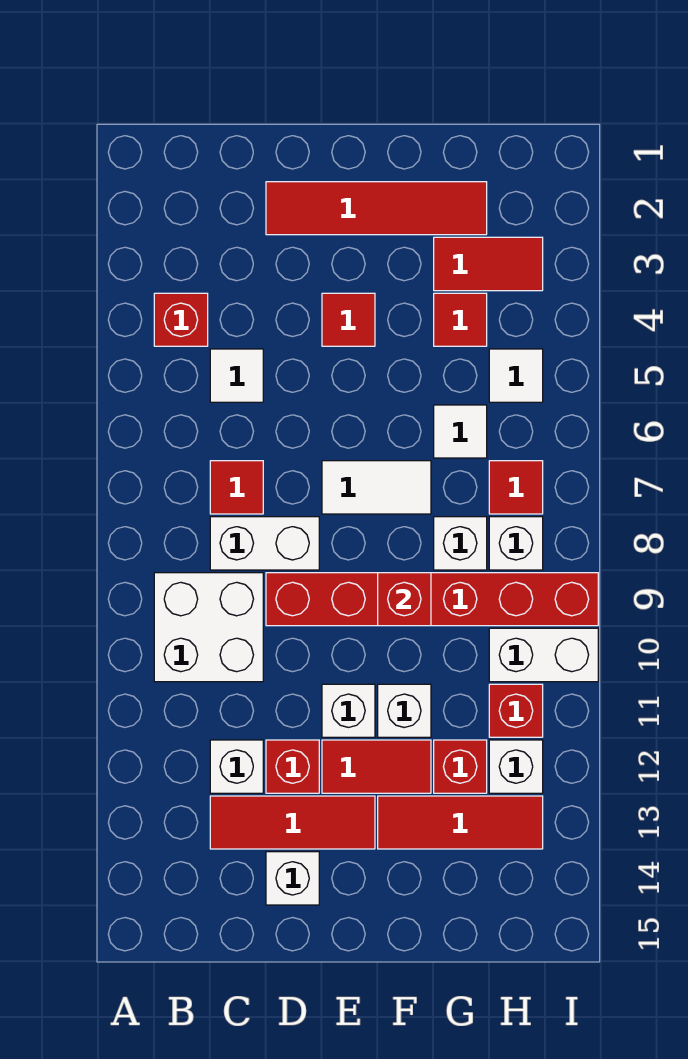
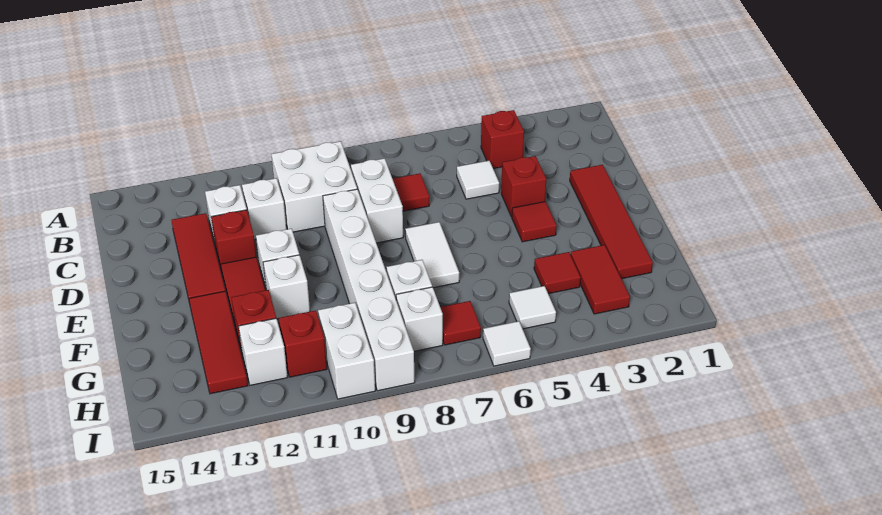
red 1x6 brick [266,573,598,626] -> white 1x6 brick [323,189,415,391]
white 1x1 brick [266,852,319,905] -> white 1x1 brick moved to [242,178,286,240]
red 1x1 brick [378,573,431,626] -> red 1x1 brick moved to [501,156,546,217]
white 1x1 tile [434,405,487,458] -> white 1x1 tile moved to [483,321,531,366]

